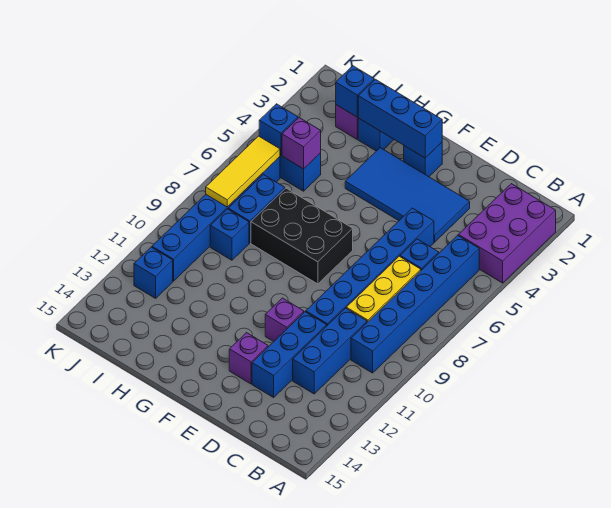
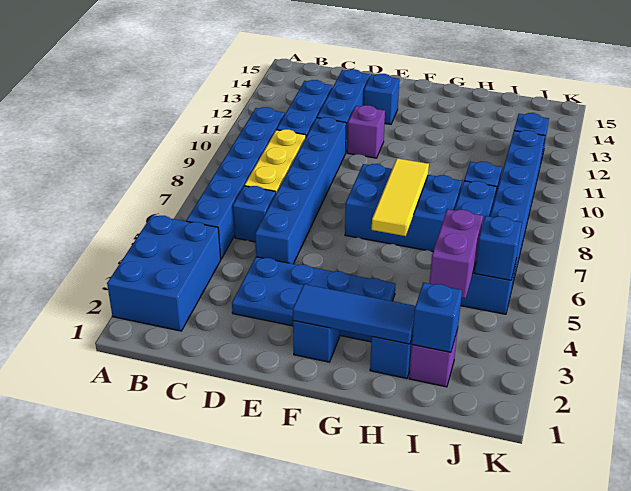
purple 2x3 brick [458,184,556,283] -> blue 2x3 brick [107,215,221,331]
blue 2x4 tile [345,148,470,242] -> blue 2x4 plate [232,257,396,342]
purple 1x1 brick [229,333,268,384] -> blue 1x1 brick [364,74,399,124]
blue 1x3 brick [358,79,442,158] -> blue 1x3 tile [293,284,415,344]
black 2x3 brick [251,188,353,284] -> blue 2x3 brick [345,164,462,252]
purple 1x1 brick [282,118,321,169] -> purple 1x2 brick [429,209,483,298]
yellow 1x3 tile [206,136,280,207] -> yellow 1x3 tile moved to [372,158,429,236]

